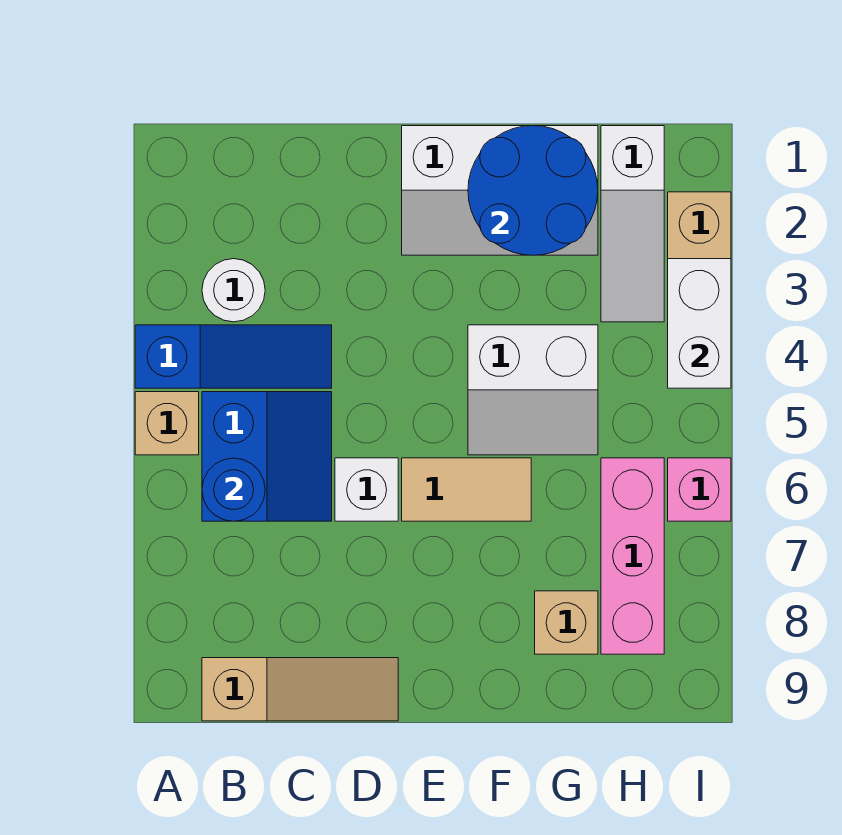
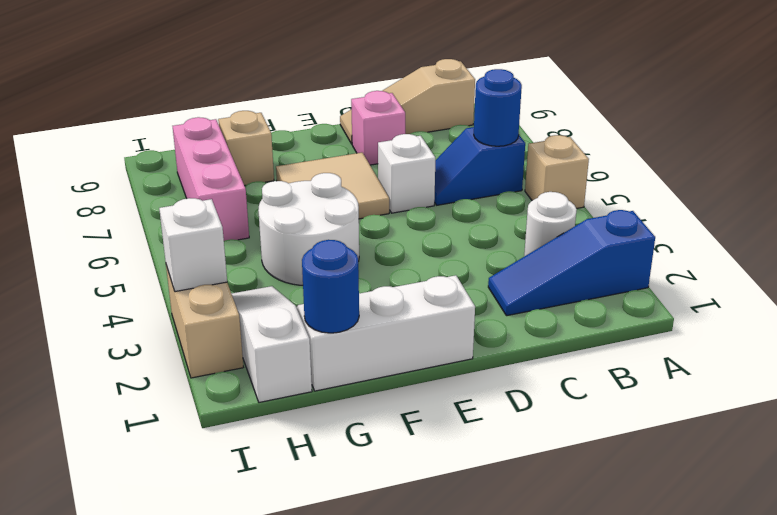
blue 1x3 slope [135,325,332,388] -> blue 1x3 slope moved to [488,210,655,316]
blue 2x2 slope [202,392,332,521] -> blue 1x2 slope [434,127,525,205]
tan 1x2 tile [402,458,531,521] -> tan 2x2 tile [276,153,389,219]
blue 2x2 round brick [468,126,598,255] -> blue 1x1 round brick [302,240,359,333]
white 2x2 slope [468,325,598,455] -> white 2x2 round brick [258,173,359,285]
white 1x2 brick [668,259,731,388] -> white 1x1 brick [159,198,227,292]
pink 1x1 brick [668,458,731,521] -> pink 1x1 brick moved to [351,91,405,165]

